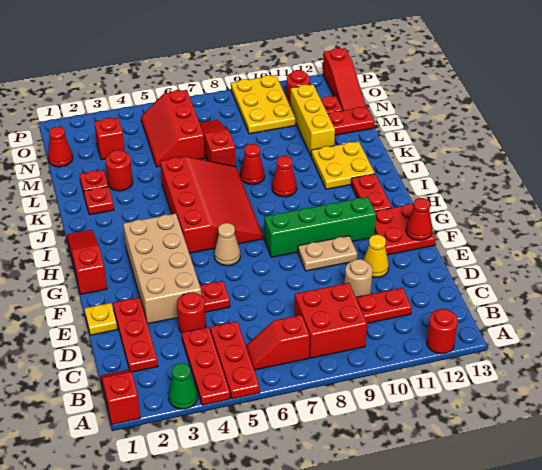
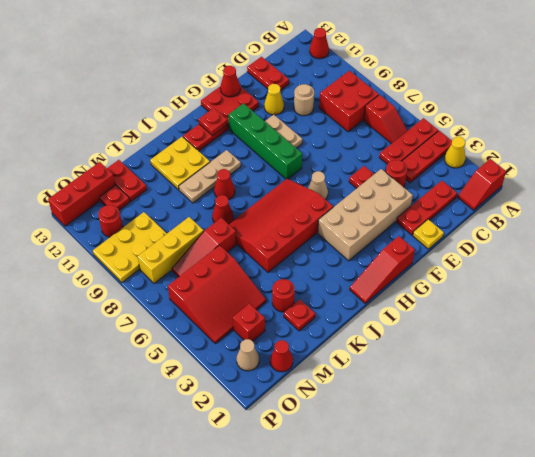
green 1x1 cone [168,363,198,409] -> yellow 1x1 cone [445,137,466,168]
red 1x1 round brick [427,309,458,354] -> red 1x1 cone [310,28,329,59]
red 1x2 plate [356,288,412,323] -> red 1x2 plate moved to [247,57,289,91]
none -> tan 1x3 plate [179,150,241,203]
red 1x1 plate [84,186,114,215] -> red 1x1 plate moved to [199,108,228,136]
yellow 1x3 brick [290,84,335,156] -> yellow 1x3 brick moved to [138,217,204,283]
red 2x3 slope [141,90,205,167] -> red 3x3 slope [168,245,266,344]
red 1x3 slope [323,48,366,111] -> red 1x3 brick [48,162,115,226]
none -> tan 1x1 cone [237,339,259,371]

